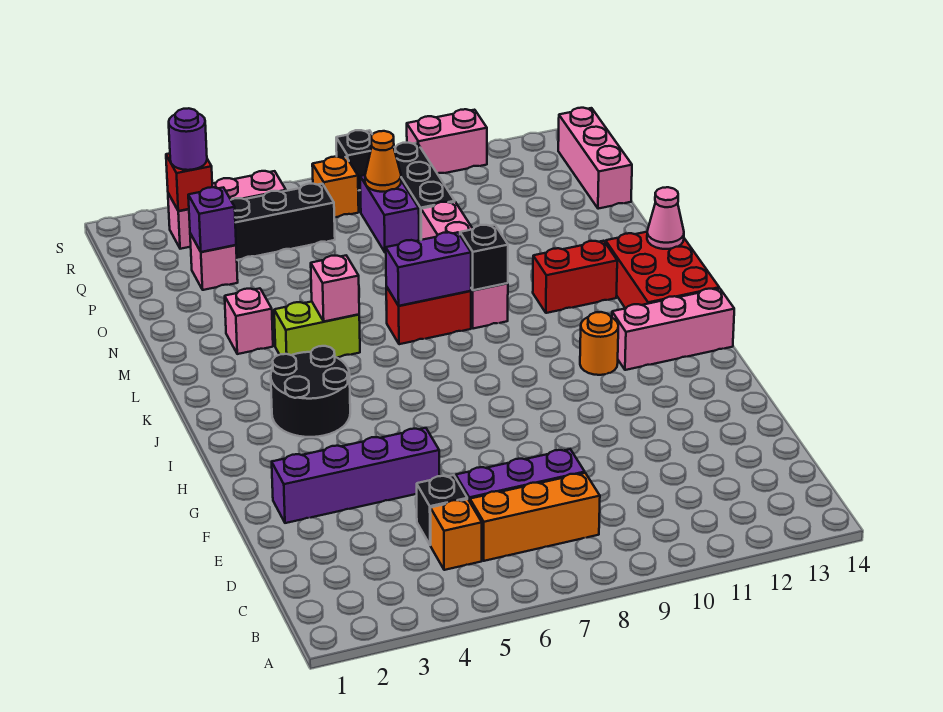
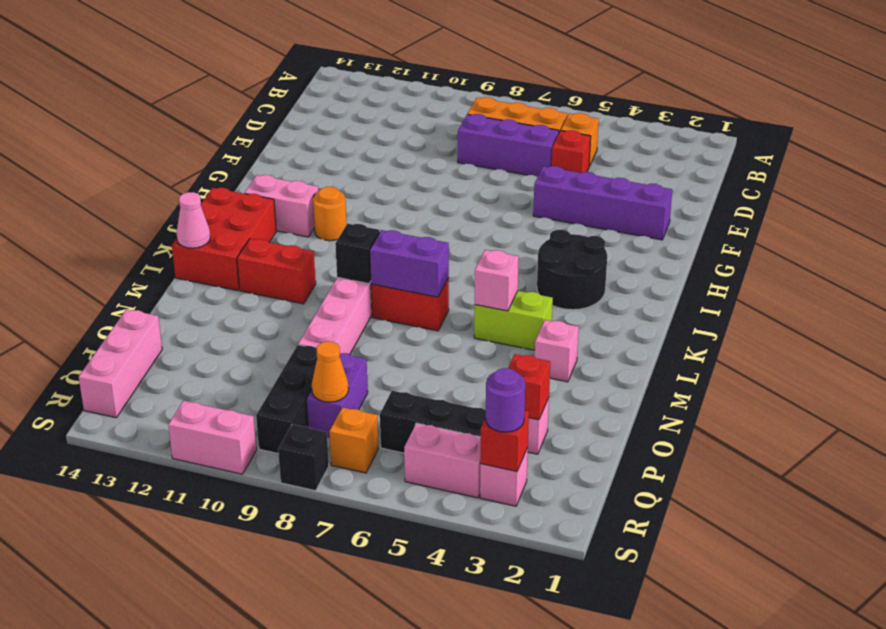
black 1x1 brick [417,475,467,545] -> red 1x1 brick [552,130,591,173]
pink 1x3 brick [612,288,734,370] -> pink 1x2 brick [245,175,318,237]
purple 1x1 brick [188,187,236,252] -> red 1x1 brick [508,354,550,420]

